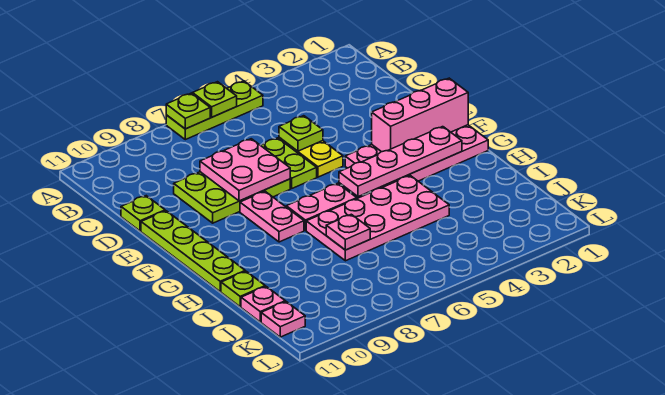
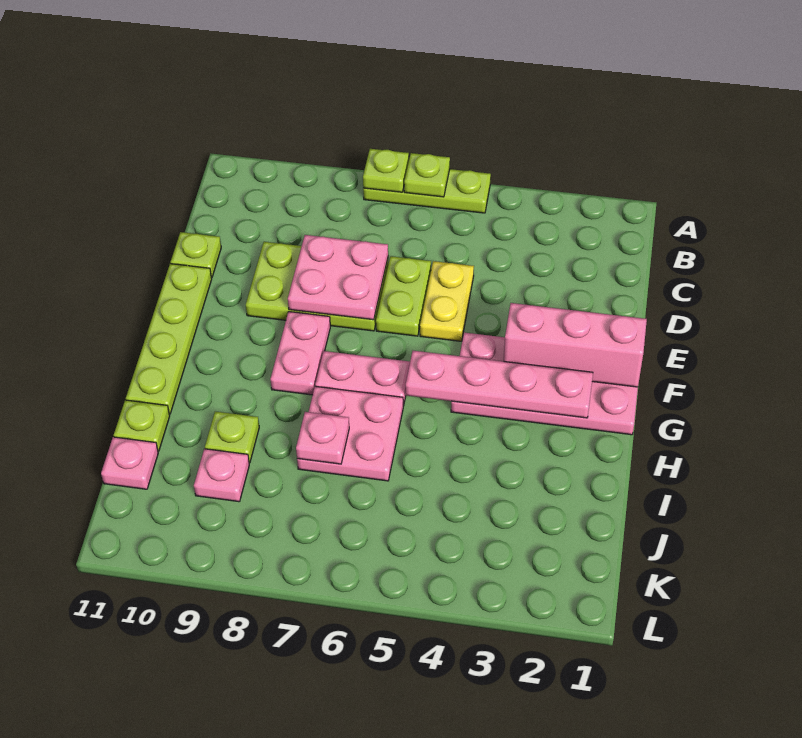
lime 1x1 plate [279,116,323,151] -> lime 1x1 plate moved to [205,411,259,463]
pink 2x4 plate [306,176,449,261] -> pink 2x2 plate [297,386,403,481]
pink 1x1 plate [261,302,305,337] -> pink 1x1 plate moved to [194,449,249,502]

